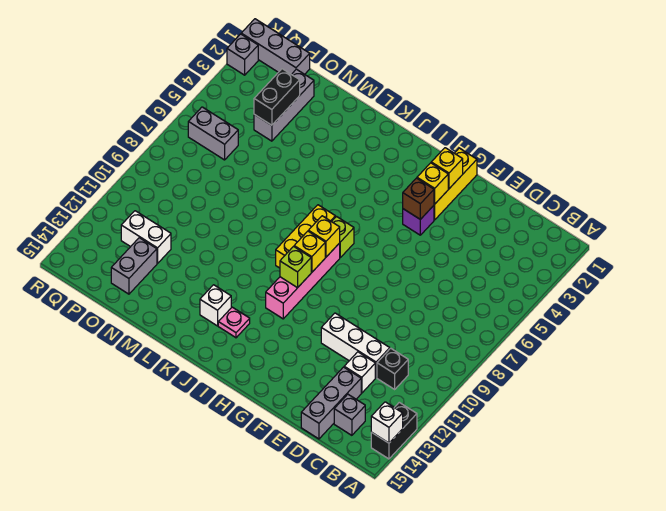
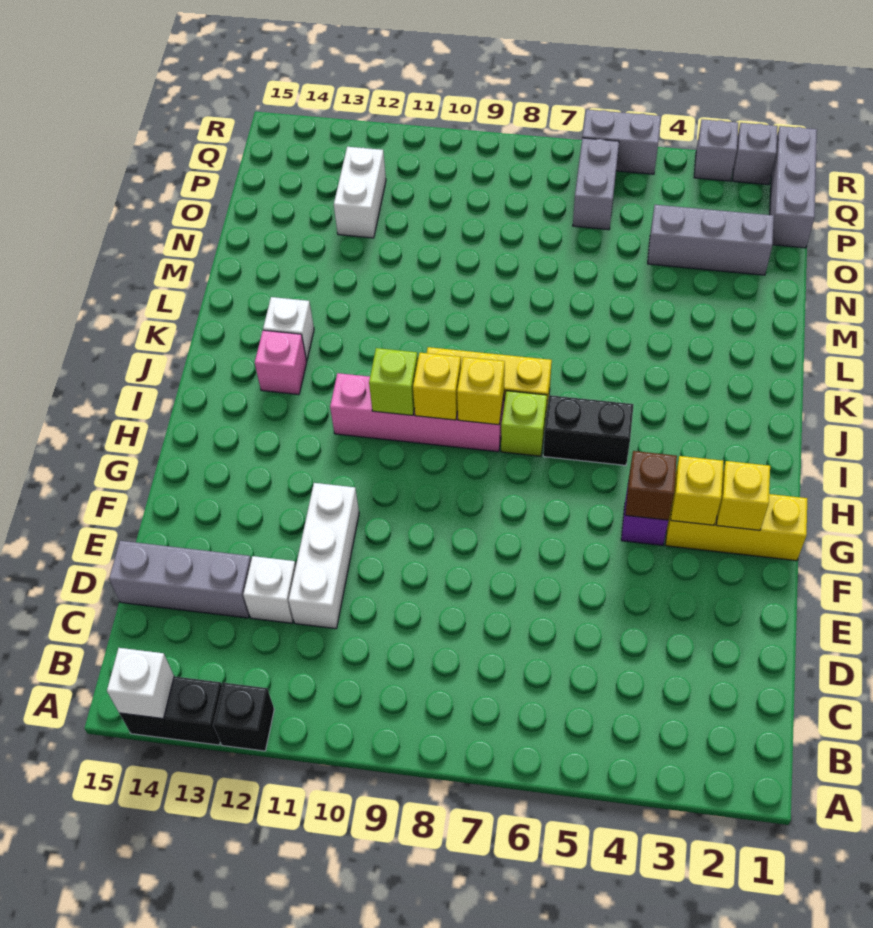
black 1x1 brick [377,348,408,389] -> black 1x1 brick moved to [213,683,274,751]
grey 1x1 brick [334,394,365,435] -> grey 1x1 brick moved to [694,119,738,181]
pink 1x1 plate [218,307,250,338] -> pink 1x1 brick [255,330,307,395]
black 1x2 brick [254,69,300,125] -> black 1x2 brick moved to [543,395,634,465]
grey 1x2 brick [111,238,157,294] -> grey 1x2 brick moved to [582,110,661,174]

